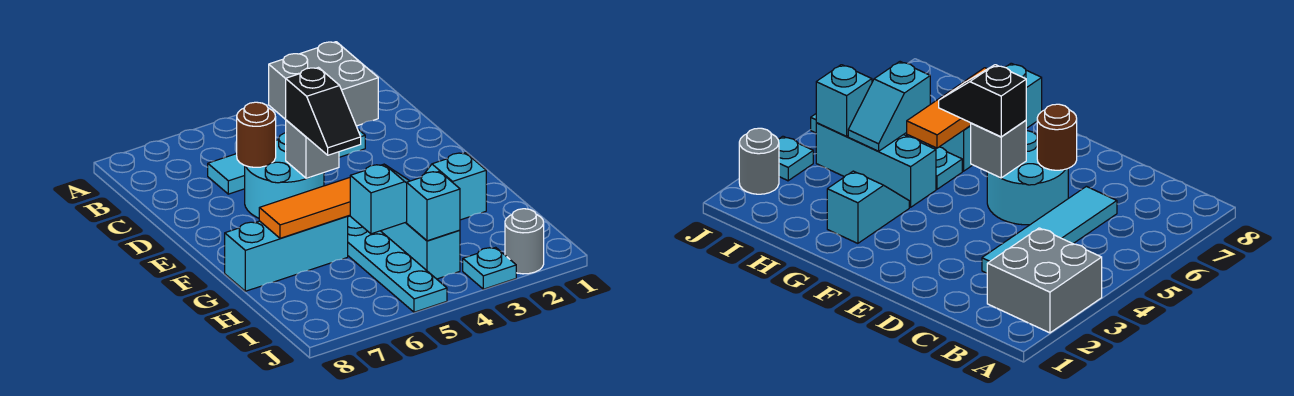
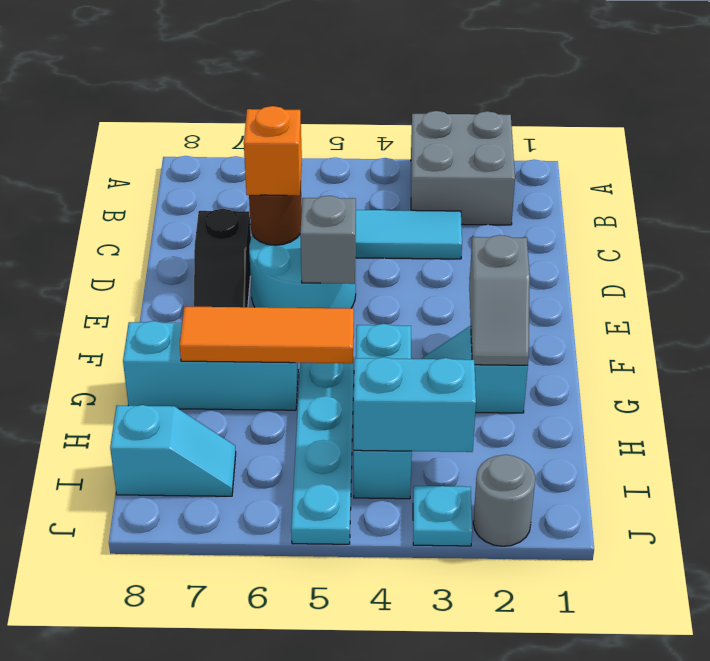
none -> orange 1x1 brick [244,106,302,196]
black 1x2 slope [286,68,361,155] -> black 1x2 slope moved to [194,209,251,307]
none -> grey 1x2 slope [469,235,530,365]
cyan 1x2 slope [350,164,409,234] -> cyan 1x2 slope moved to [110,405,236,496]
cyan 1x1 brick [407,171,460,241] -> cyan 1x2 brick [354,357,476,452]

